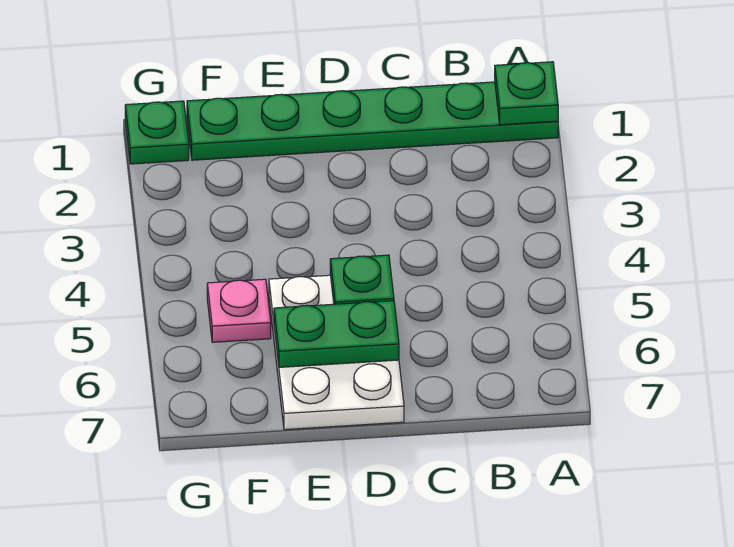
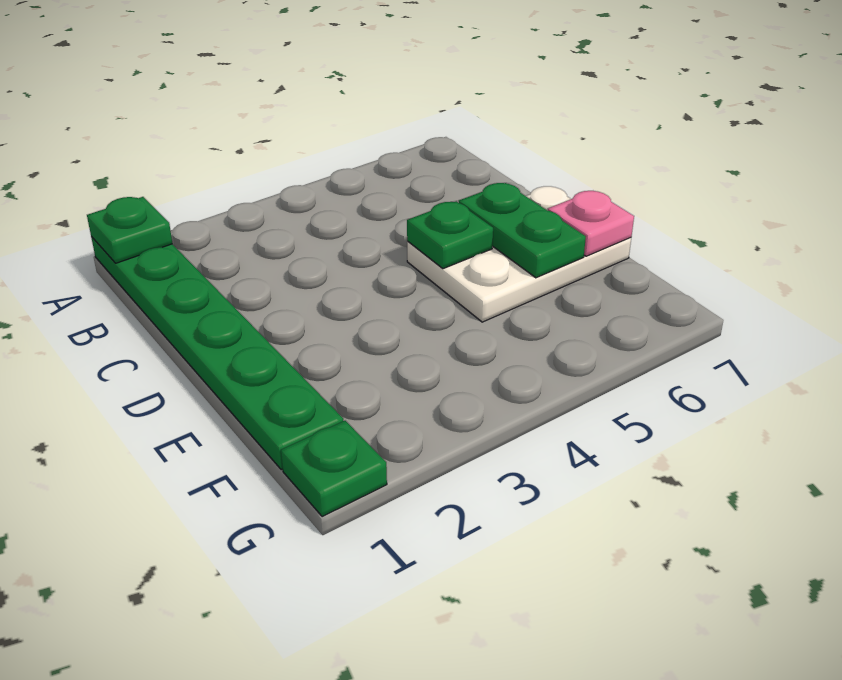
pink 1x1 plate [207,279,271,342] -> pink 1x1 plate moved to [548,191,634,256]

